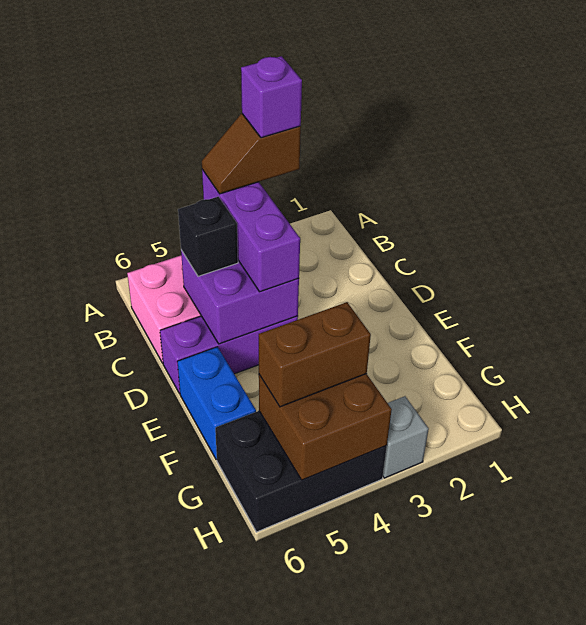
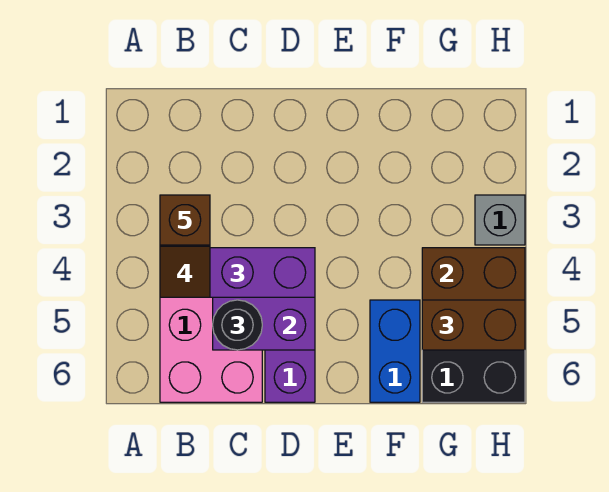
purple 1x1 brick [241,56,302,138] -> brown 1x1 brick [160,195,210,245]
black 1x1 brick [178,197,238,276] -> black 1x1 round brick [213,300,262,350]
blue 1x2 brick [177,347,256,460] -> blue 1x2 brick turned to [370,300,420,402]
brown 1x2 brick [259,302,371,407] -> brown 1x2 brick turned to [422,300,525,350]

